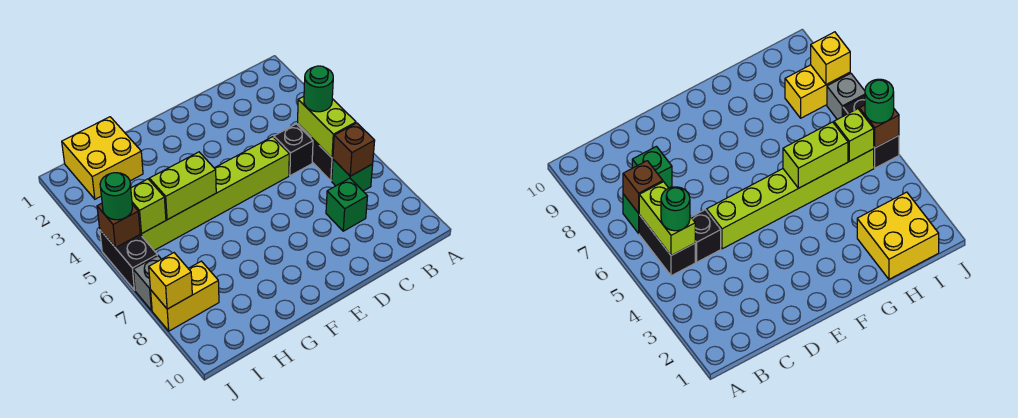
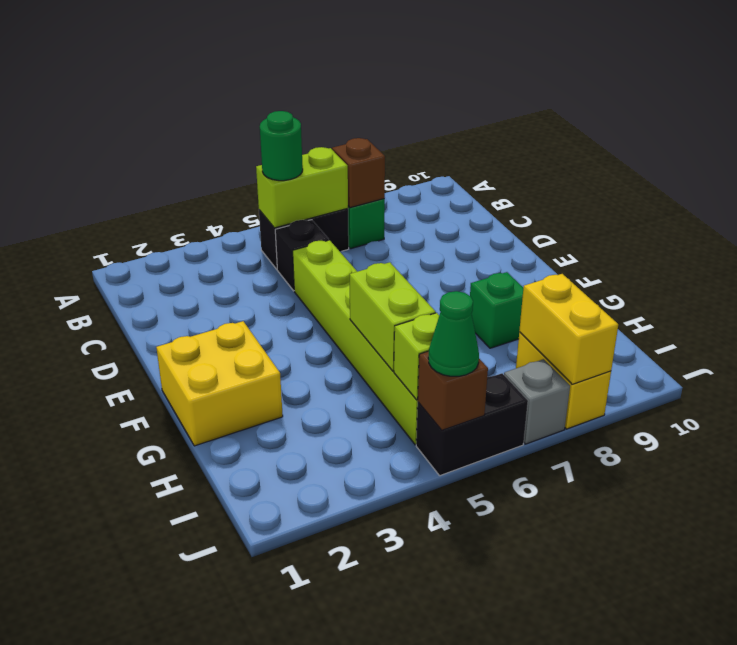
green 1x1 brick [326,178,368,231] -> green 1x1 brick moved to [470,272,523,348]
yellow 2x2 brick [62,117,143,199] -> yellow 2x2 brick moved to [156,321,283,446]
green 1x1 round brick [100,173,132,220] -> green 1x1 cone [428,291,479,376]
yellow 1x1 brick [149,253,192,309] -> yellow 1x2 brick [519,274,618,384]

